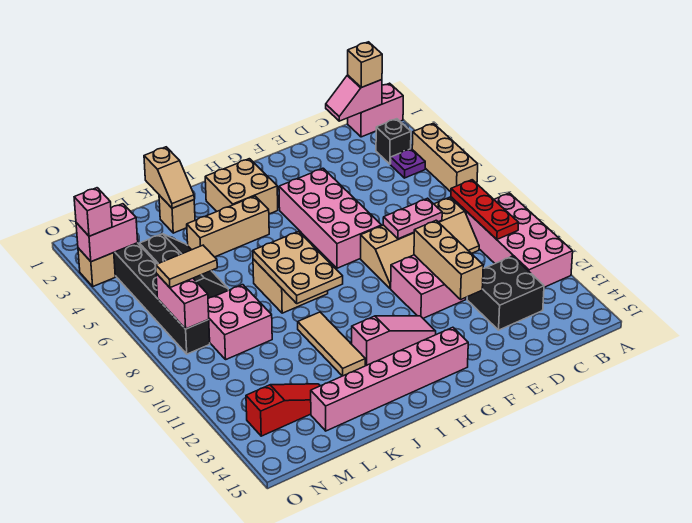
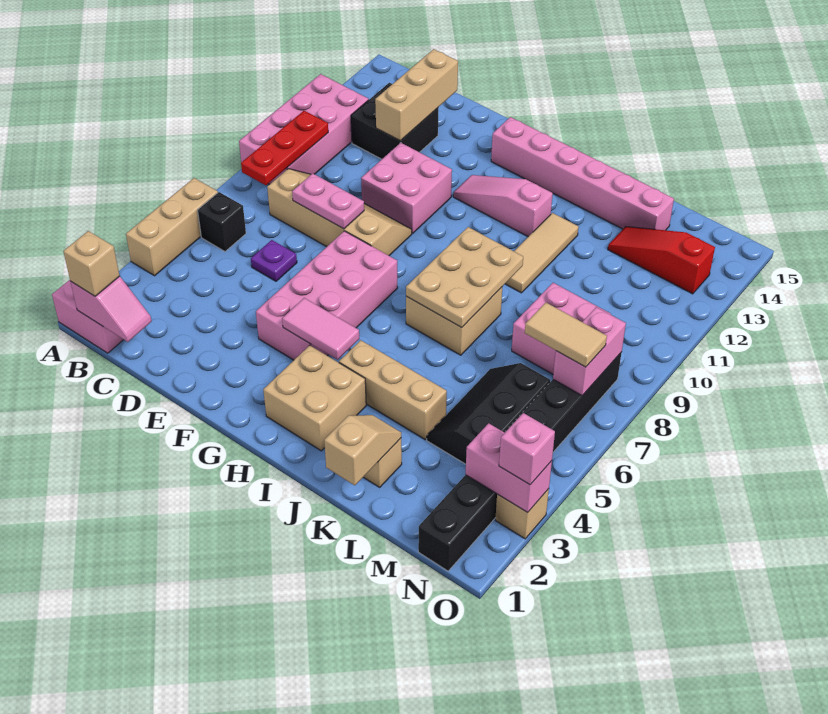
black 1x1 brick [376,119,411,164] -> black 1x1 brick moved to [198,192,246,251]
purple 1x1 plate [391,149,425,178] -> purple 1x1 plate moved to [251,240,297,281]
tan 1x3 brick [414,220,483,300] -> tan 1x3 brick moved to [375,49,458,141]
none -> pink 1x2 tile [282,298,359,360]

